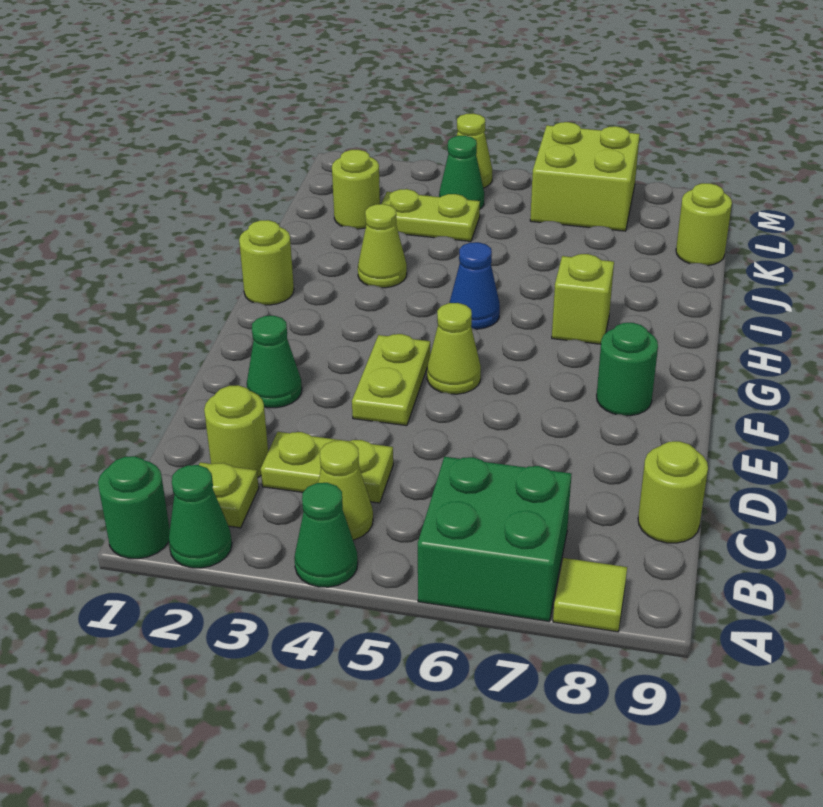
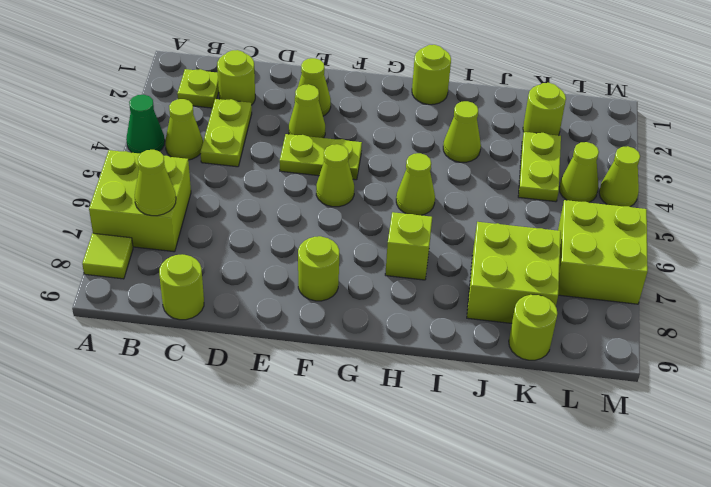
green 1x1 round brick [98,456,170,559] -> none
green 1x1 cone [169,465,232,568] -> none
green 2x2 brick [418,457,571,621] -> lime 2x2 brick [89,150,191,252]
none -> lime 1x1 cone [135,150,176,216]
green 1x1 cone [247,316,302,408] -> lime 1x1 cone [295,58,331,116]
none -> lime 1x1 cone [289,84,325,138]
green 1x1 round brick [597,323,658,416] -> lime 1x1 round brick [298,236,339,301]
blue 1x1 cone [449,242,500,329] -> lime 1x1 cone [396,153,435,215]
none -> lime 2x2 brick [467,222,561,323]
green 1x1 cone [439,136,484,209] -> lime 1x1 cone [559,142,599,202]

